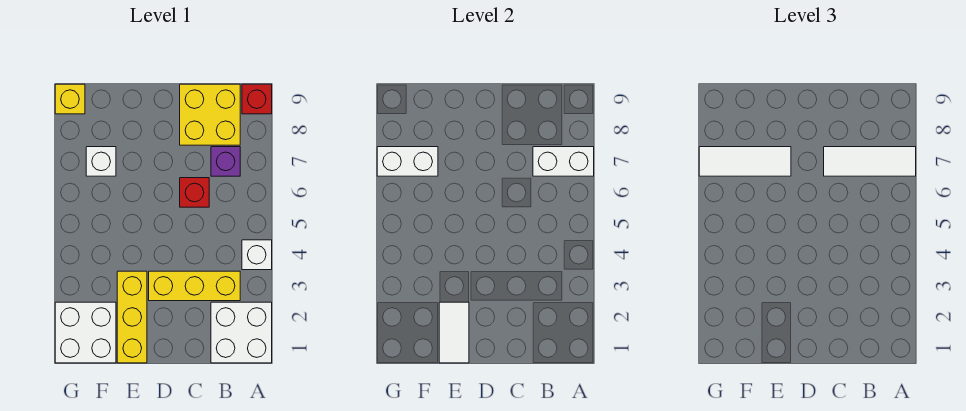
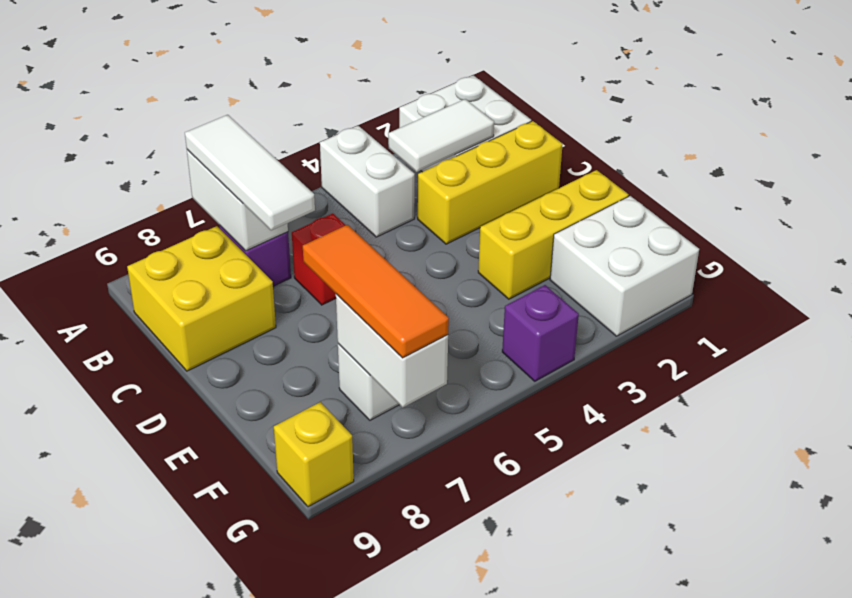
white 1x1 brick [242,240,272,270] -> white 1x2 brick [320,126,415,237]
red 1x1 brick [242,84,272,114] -> none
yellow 1x3 brick [149,271,240,301] -> yellow 1x3 brick turned to [418,121,563,244]
white 1x2 tile [439,302,469,363] -> white 1x2 tile moved to [388,99,494,172]
white 1x3 tile [699,147,791,176] -> orange 1x3 tile [303,225,449,358]
none -> purple 1x1 brick [502,285,579,381]

